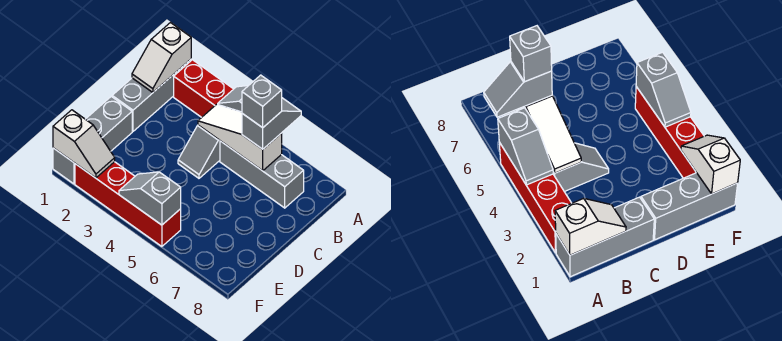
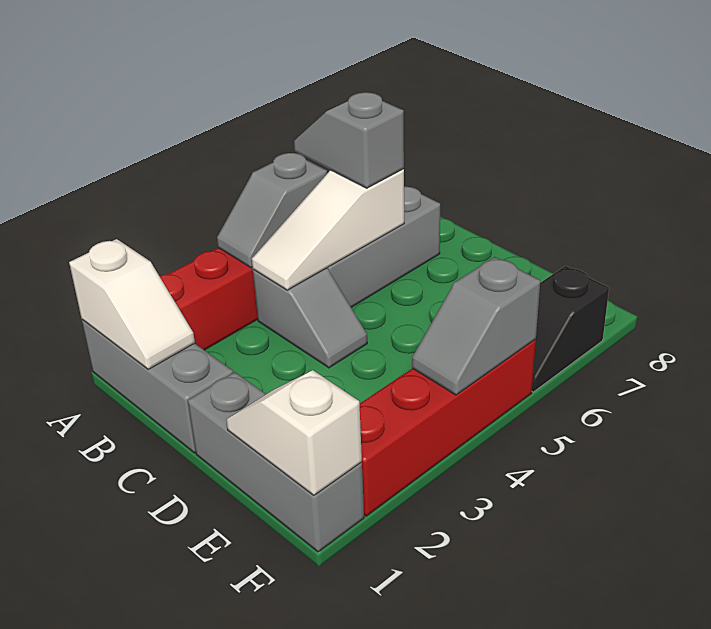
grey 1x1 brick [242,75,282,128] -> none
white 1x2 slope [53,110,115,178] -> white 1x2 slope turned to [226,370,362,495]
none -> black 1x2 slope [532,266,609,392]

